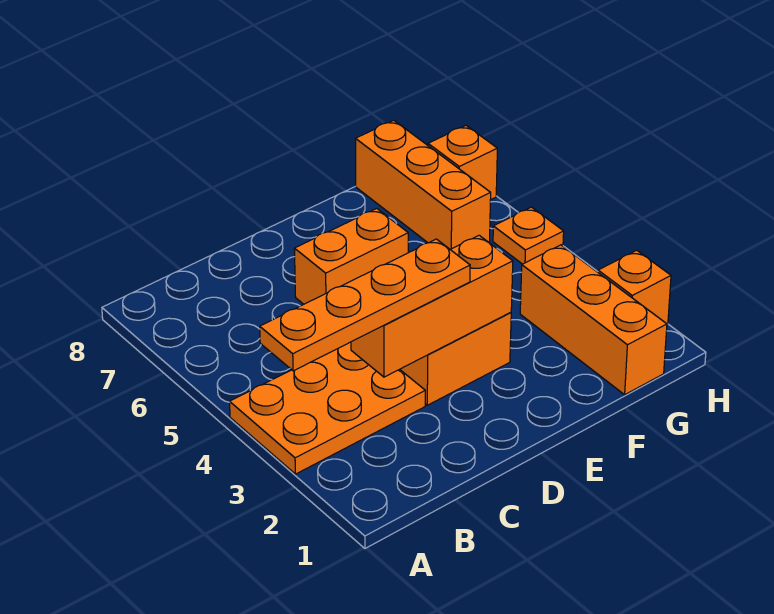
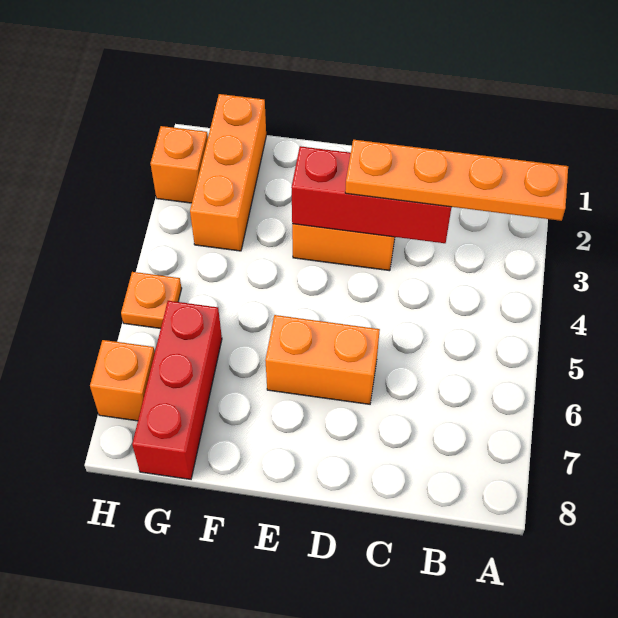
orange 2x3 plate [230,342,425,474] -> none
orange 1x3 brick [351,235,513,377] -> red 1x3 brick [291,146,451,243]
orange 1x3 brick [355,121,491,250] -> red 1x3 brick [132,301,222,479]

